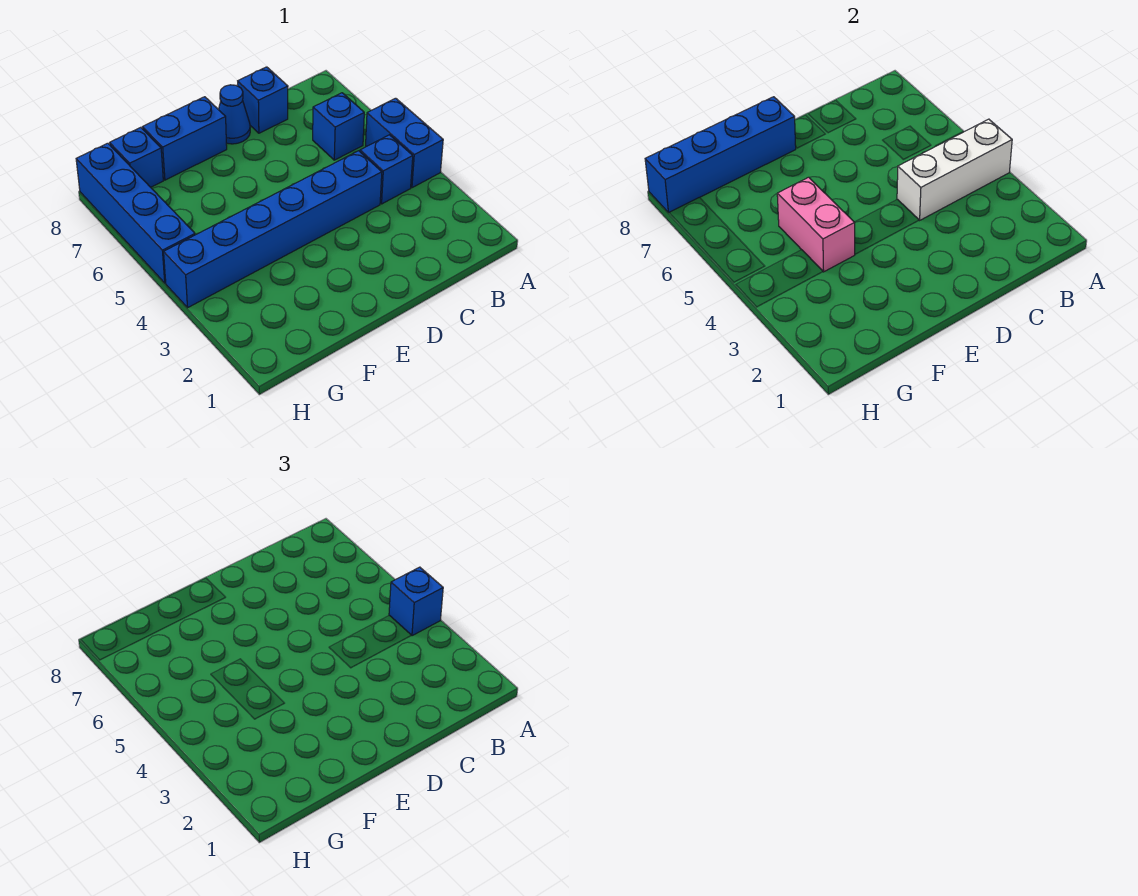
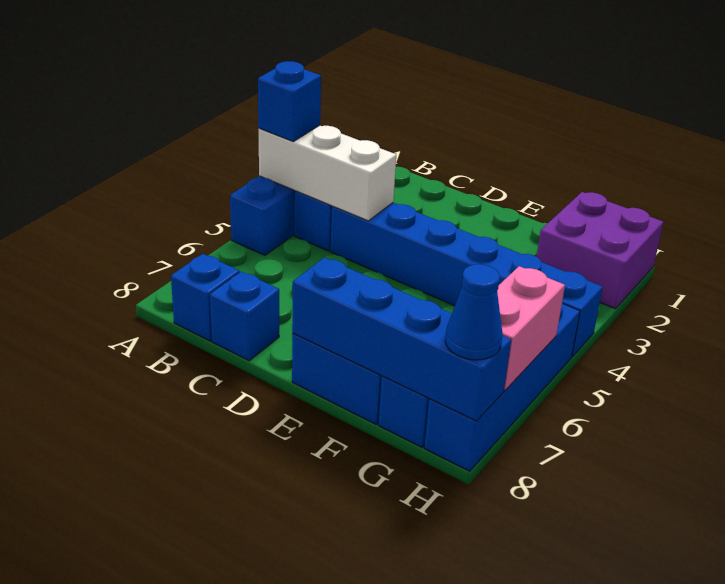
blue 1x1 brick [313,93,364,160] -> blue 1x1 brick moved to [171,254,240,341]
blue 1x1 cone [219,85,250,144] -> blue 1x1 cone moved to [445,264,502,360]
pink 1x2 brick [777,177,855,272] -> pink 1x2 brick moved to [497,266,565,390]
none -> purple 2x2 brick [537,192,663,309]

